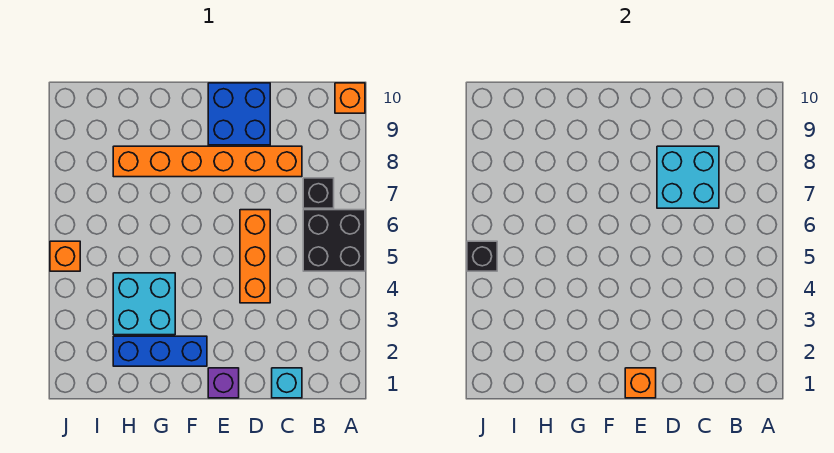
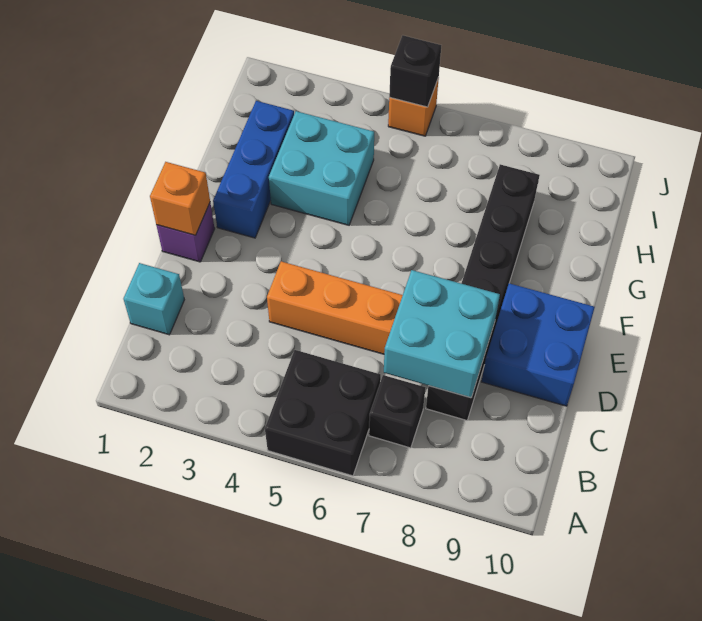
orange 1x1 brick [335,83,365,113] -> none
orange 1x6 brick [113,146,302,177] -> black 1x6 brick [426,164,540,420]

